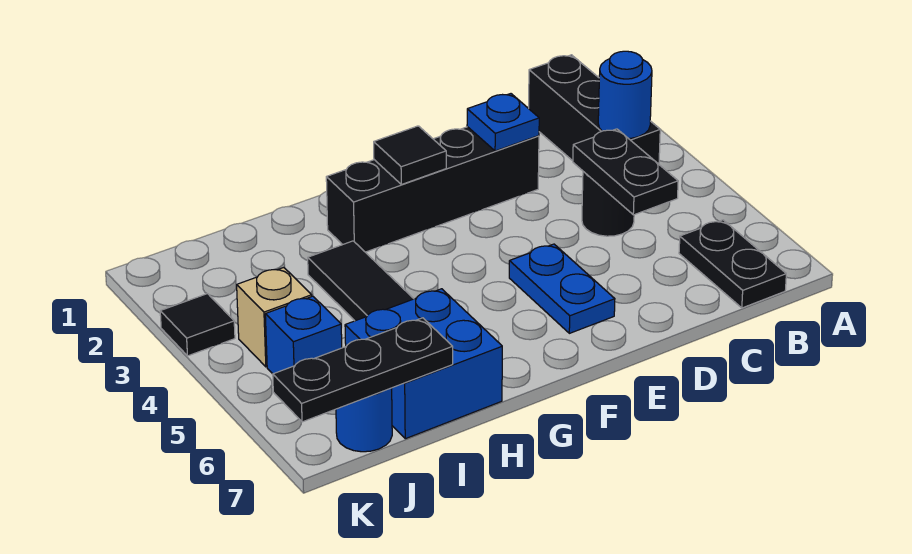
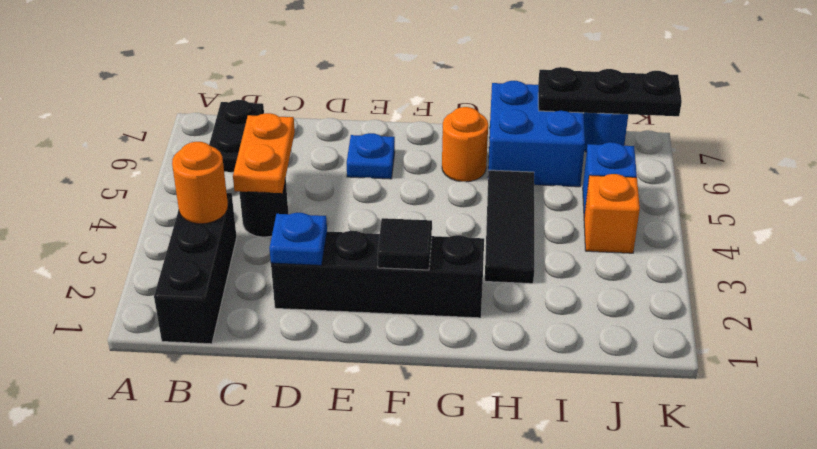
blue 1x1 round brick [598,51,652,139] -> orange 1x1 round brick [172,142,228,224]
black 1x2 plate [573,129,678,215] -> orange 1x2 plate [233,113,295,193]
blue 1x2 plate [509,244,615,333] -> blue 1x1 plate [347,133,395,179]
none -> orange 1x1 round brick [442,107,488,182]
tan 1x1 brick [237,268,312,367] -> orange 1x1 brick [584,174,640,253]
black 1x1 tile [160,294,235,356] -> none

